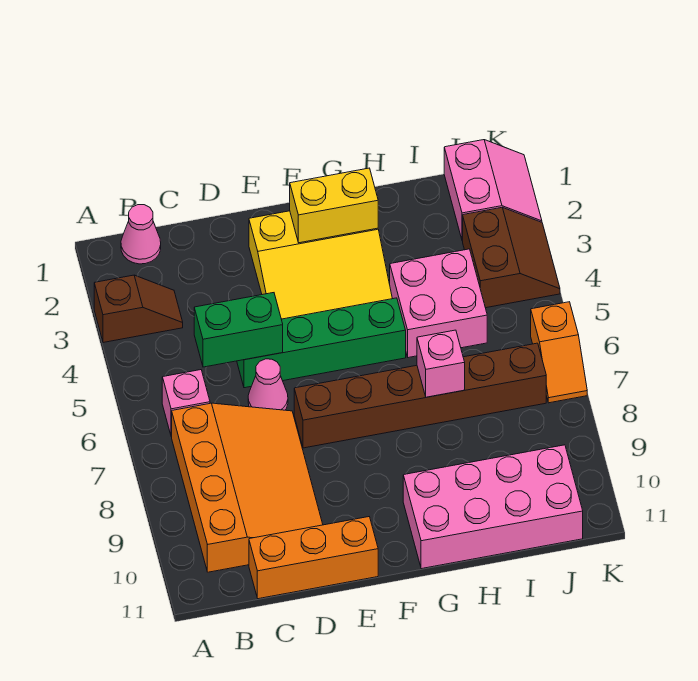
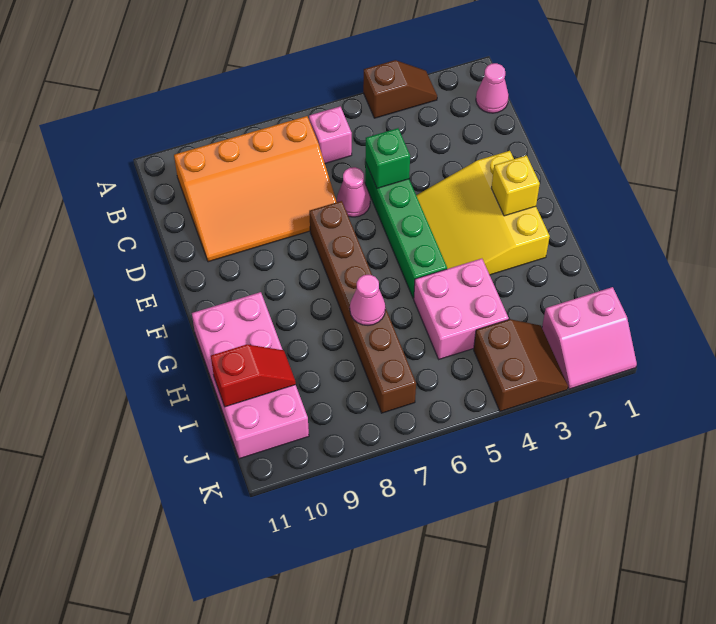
brown 1x2 slope [94,275,183,343] -> brown 1x2 slope turned to [363,60,437,118]
green 1x2 brick [194,293,283,367] -> green 1x1 brick [366,128,410,188]
orange 1x3 brick [249,517,378,599] -> none
yellow 1x2 brick [290,168,378,243] -> yellow 1x1 brick [491,155,540,216]
pink 1x1 brick [417,330,465,397] -> pink 1x1 cone [350,275,385,325]
none -> red 1x2 slope [211,344,296,407]
brown 2x2 slope [463,207,560,308] -> brown 2x2 slope turned to [474,319,568,411]
orange 1x2 slope [531,302,587,403] -> none

